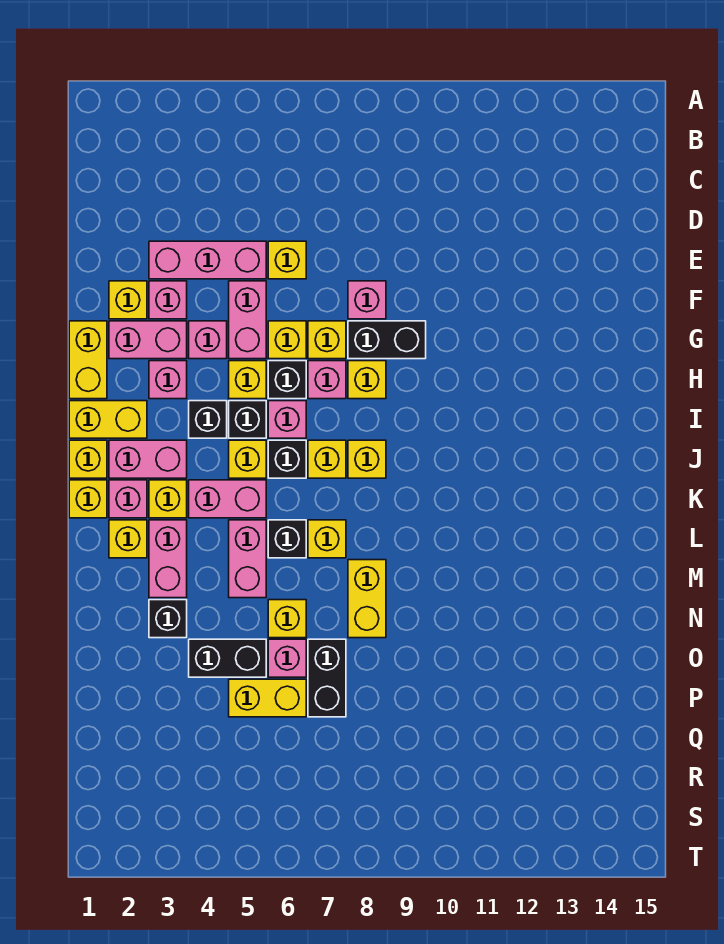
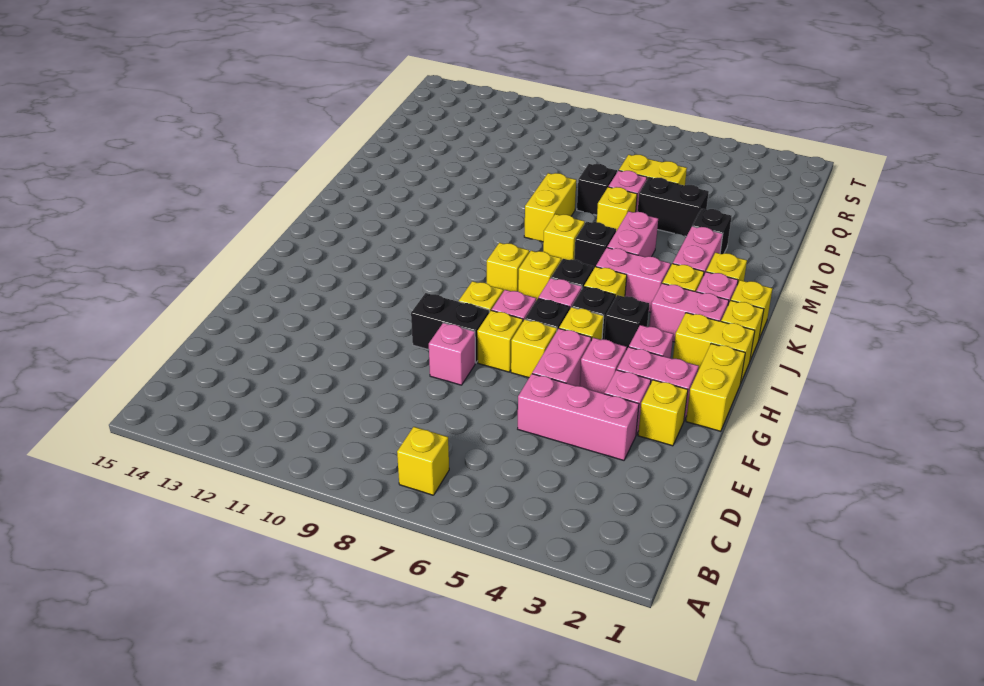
yellow 1x1 brick [268,241,306,279] -> yellow 1x1 brick moved to [397,427,449,495]
black 1x2 brick [308,639,346,717] -> black 1x1 brick [577,163,617,215]

